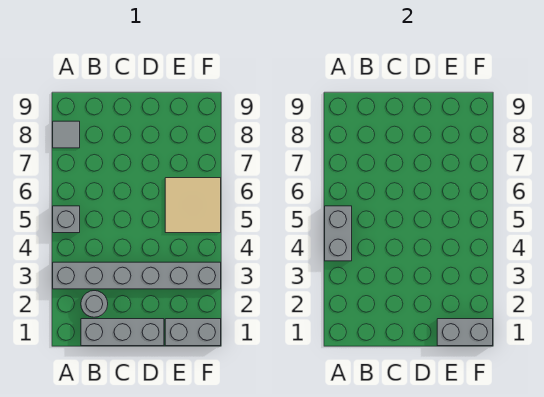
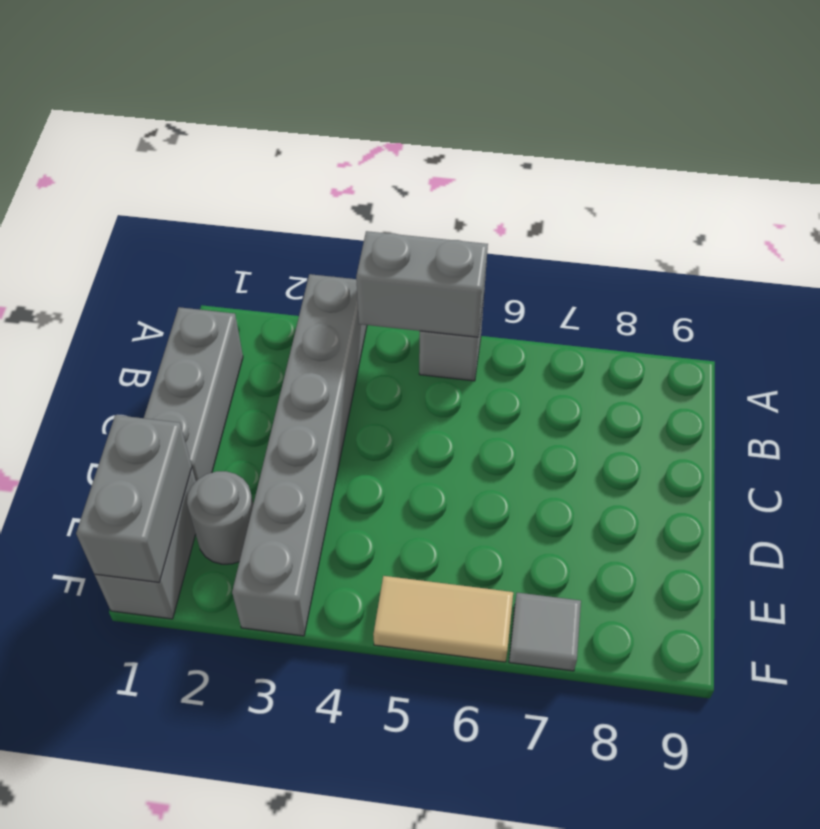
grey 1x1 tile [53,121,80,148] -> grey 1x1 tile moved to [509,593,581,671]
grey 1x1 round brick [81,291,108,317] -> grey 1x1 round brick moved to [187,471,253,564]
tan 2x2 tile [165,178,221,233] -> tan 1x2 tile [373,576,513,662]

